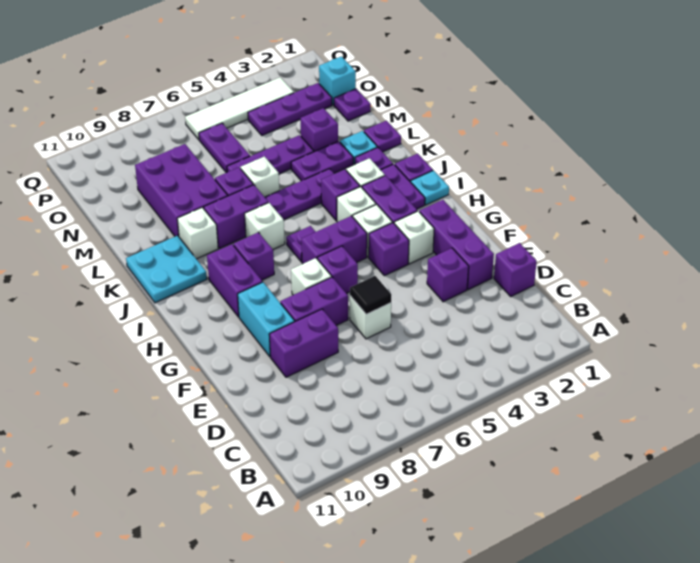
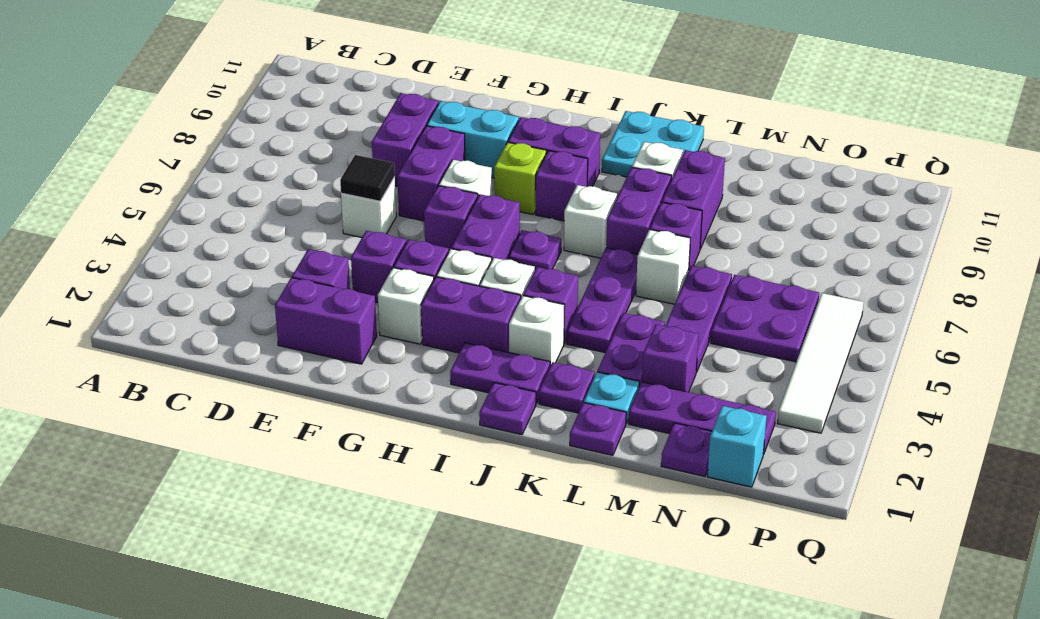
purple 1x1 brick [494,243,537,296] -> purple 1x1 brick moved to [351,231,406,303]
purple 1x3 brick [419,200,494,290] -> purple 1x2 brick [275,278,377,364]
none -> lime 1x1 brick [494,142,546,215]
cyan 1x1 plate [411,171,449,205] -> none
purple 2x3 brick [135,144,228,236] -> purple 1x2 brick [662,150,725,249]
purple 1x2 plate [199,123,250,173] -> purple 2x2 plate [711,275,819,362]
purple 1x3 plate [248,83,332,135] -> purple 1x3 plate turned to [629,382,776,454]

